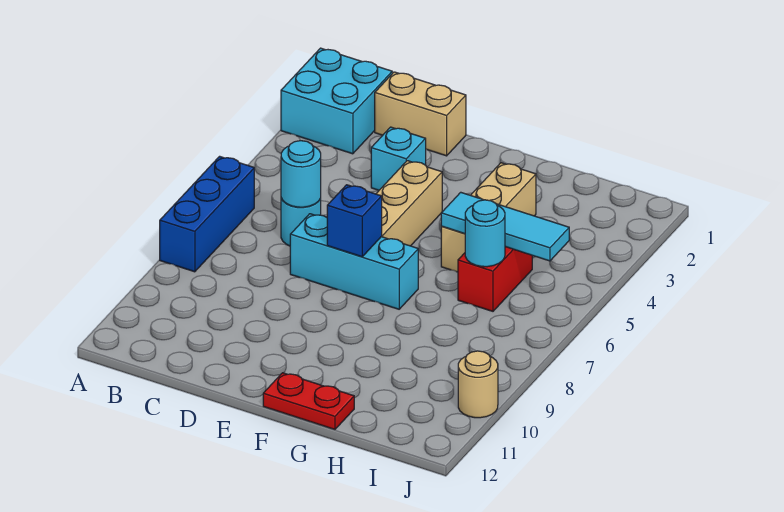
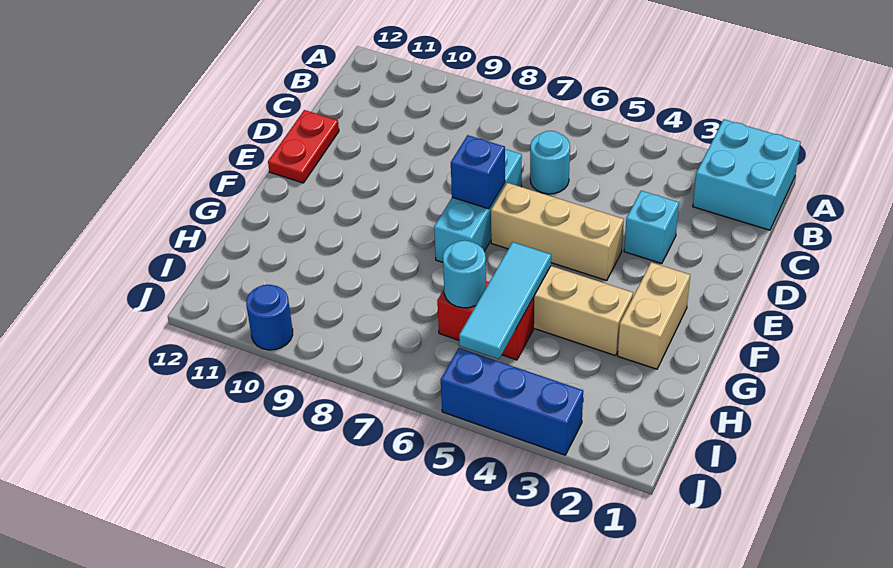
blue 1x3 brick [160,156,254,272] -> blue 1x3 brick moved to [441,348,583,455]
tan 1x2 brick [375,72,466,156] -> tan 1x2 brick moved to [618,262,690,369]
cyan 1x1 round brick [281,141,321,207] -> none
red 1x2 plate [263,373,354,429] -> red 1x2 plate moved to [268,110,339,183]
tan 1x1 round brick [458,351,498,418] -> blue 1x1 round brick [246,284,293,350]

